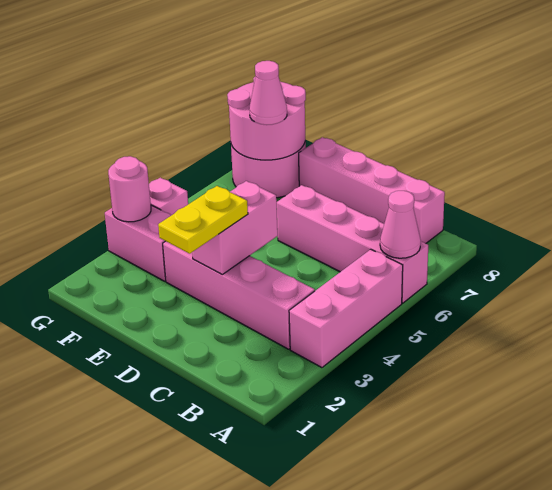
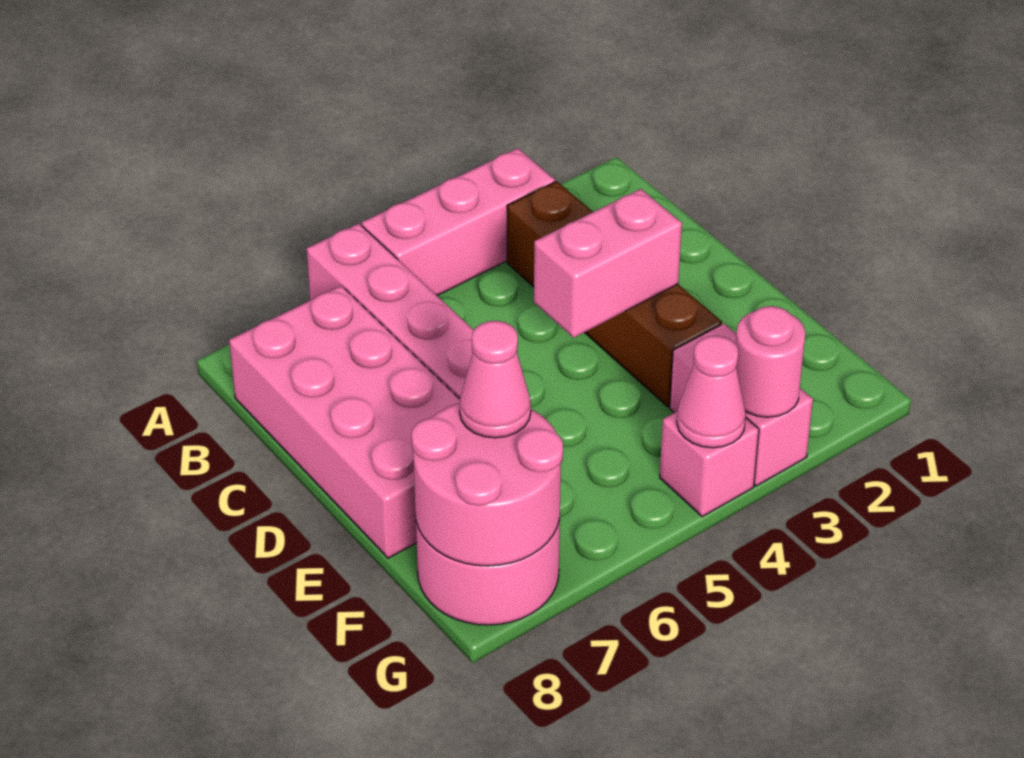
pink 1x1 cone [380,191,421,258] -> pink 1x1 cone moved to [677,336,746,448]
pink 1x4 brick [163,241,315,349] -> brown 1x4 brick [507,181,722,407]
pink 1x4 brick [299,137,445,243] -> pink 2x4 brick [229,286,460,558]
yellow 1x2 plate [158,186,248,254] -> none

